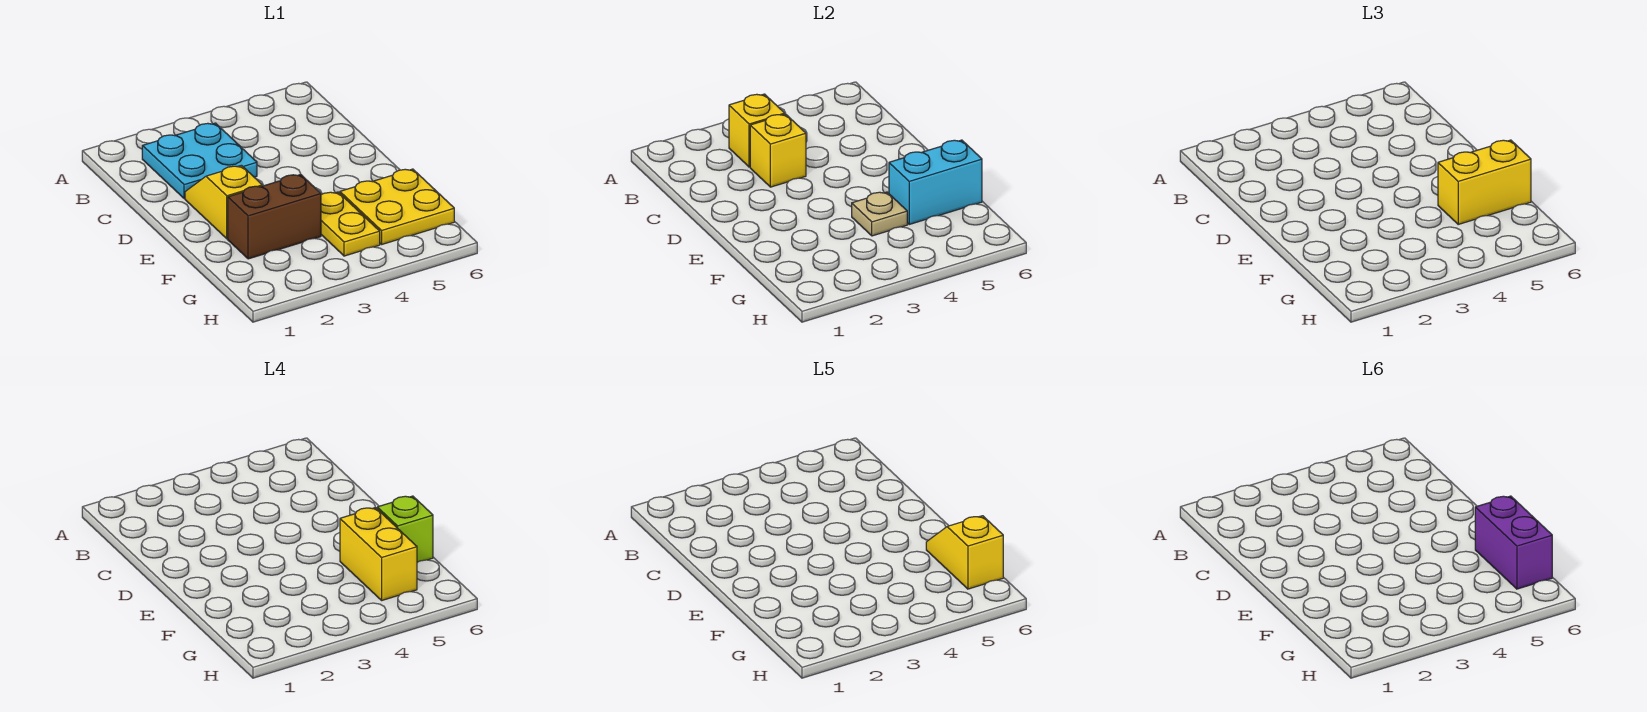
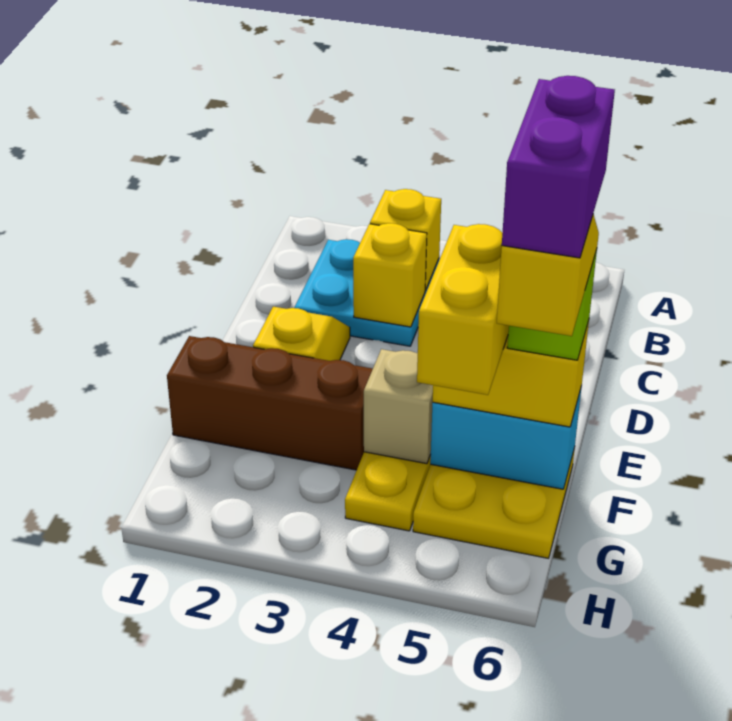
brown 1x2 brick [228,174,321,259] -> brown 1x3 brick [167,336,373,470]
tan 1x1 plate [852,192,907,236] -> tan 1x1 brick [364,349,433,464]

